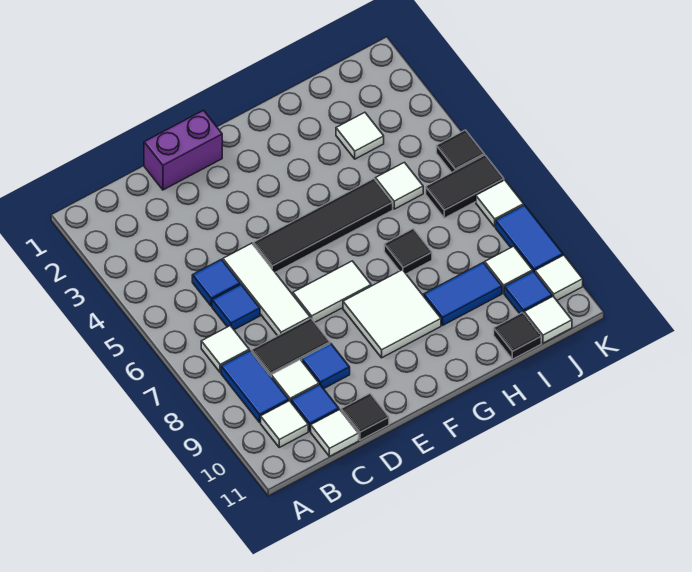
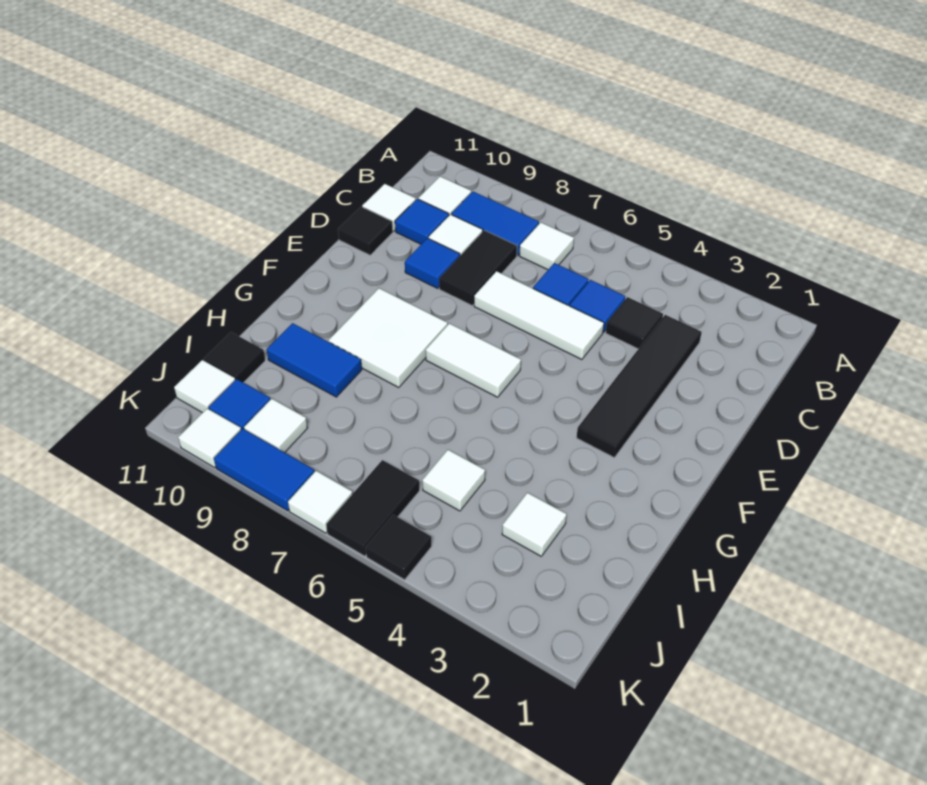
purple 1x2 brick [144,110,222,190] -> none
black 1x4 tile [253,179,393,272] -> black 1x4 tile moved to [577,315,702,457]
white 1x2 tile [293,261,371,322] -> white 1x2 tile turned to [426,323,521,397]
black 1x1 tile [384,229,432,274] -> black 1x1 tile moved to [606,297,663,349]
blue 1x2 tile [424,263,502,325] -> blue 1x2 tile turned to [267,323,362,397]

